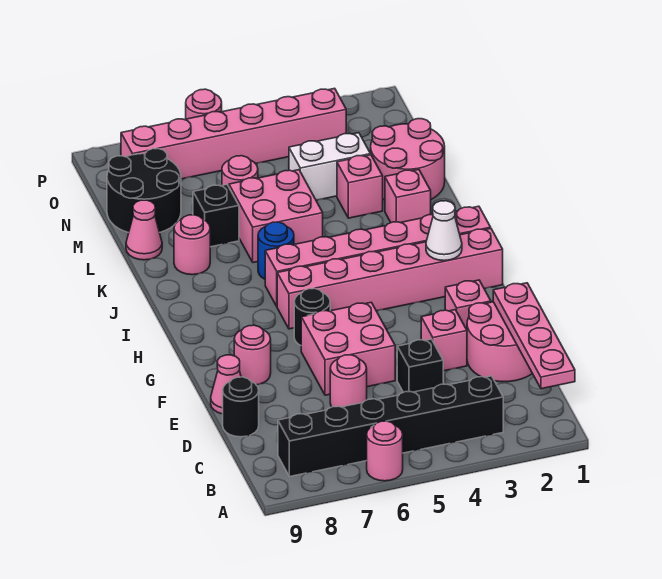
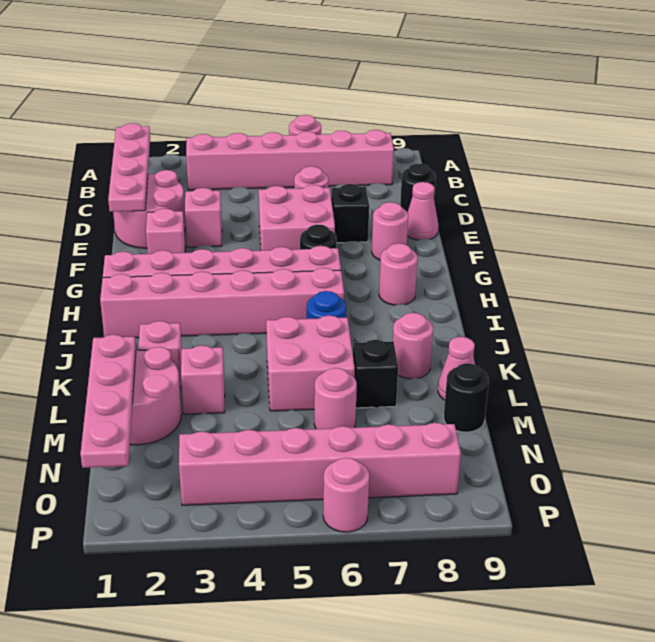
black 1x6 brick [278,376,503,477] -> pink 1x6 brick [186,130,394,190]
black 1x1 brick [397,339,443,392] -> black 1x1 brick moved to [331,184,369,243]
white 1x1 cone [426,201,462,261] -> none
none -> pink 1x1 round brick [379,243,418,305]
none -> pink 1x4 plate [80,334,136,468]
white 1x2 brick [289,133,371,200] -> none
black 2x2 round brick [107,149,181,233] -> black 1x1 round brick [444,363,489,432]

